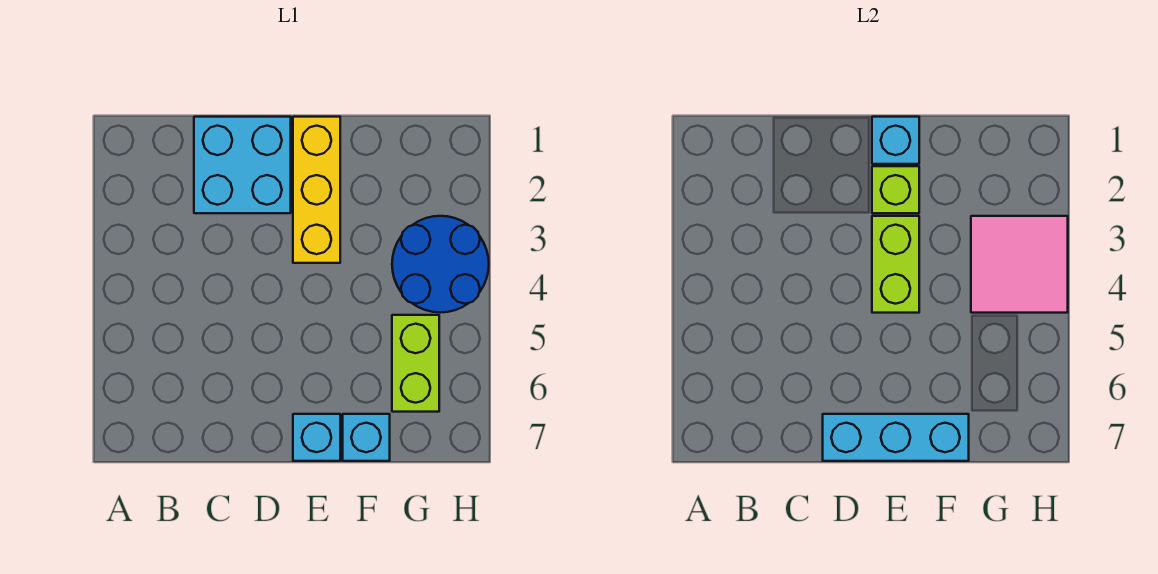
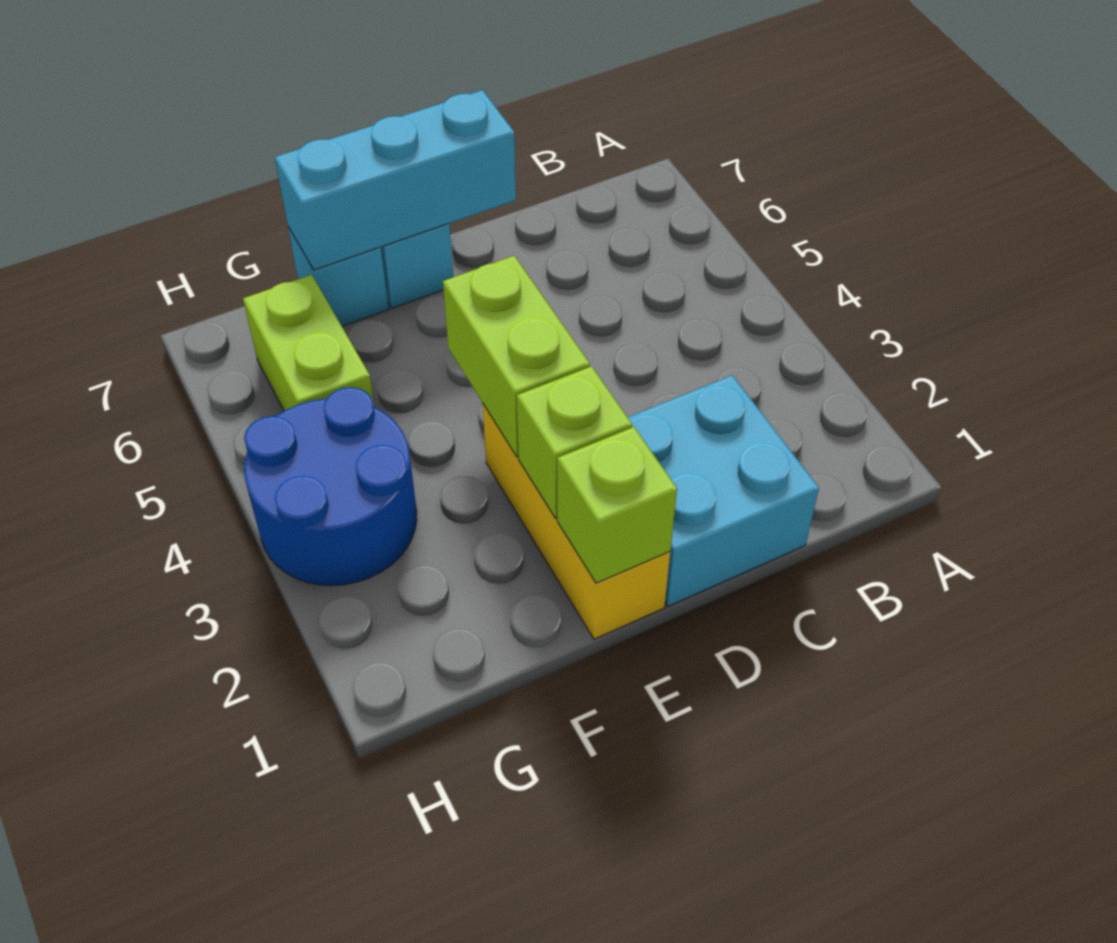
cyan 1x1 brick [872,117,919,164] -> lime 1x1 brick [557,427,677,583]
pink 2x2 tile [971,216,1068,313] -> none

